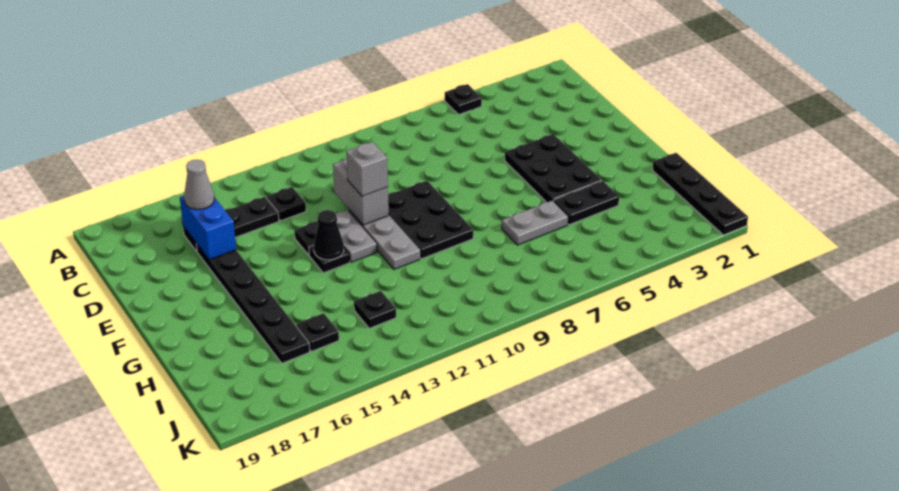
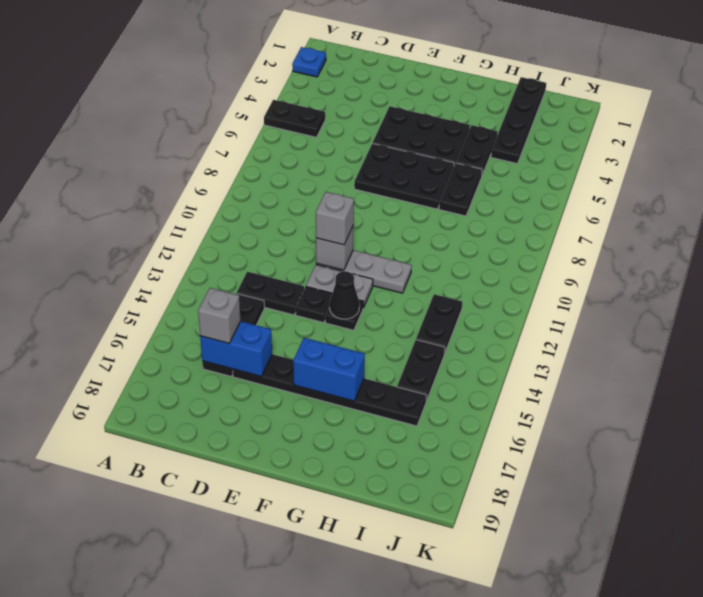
none -> blue 1x1 plate [292,47,326,77]
black 1x1 plate [445,84,482,114] -> black 1x2 plate [264,100,325,137]
black 1x1 plate [266,187,306,221] -> black 1x2 plate [237,272,304,315]
grey 1x1 cone [184,160,214,210] -> grey 1x1 brick [198,288,241,343]
grey 1x2 brick [333,158,389,225] -> grey 1x1 brick [316,225,354,270]
black 2x3 plate [388,181,473,259] -> black 2x3 plate moved to [354,143,454,209]
none -> blue 1x2 brick [293,338,365,401]
black 1x4 plate [653,153,748,235] -> black 1x4 plate turned to [491,77,546,163]
grey 1x2 plate [502,200,568,245] -> black 1x2 plate [439,163,482,216]
black 1x1 plate [354,291,396,328] -> black 1x2 plate [416,294,462,352]
black 1x1 plate [296,313,339,352] -> black 1x2 plate [397,340,445,401]

